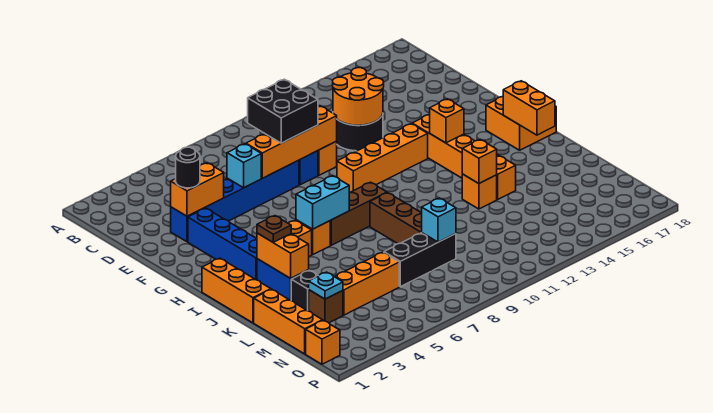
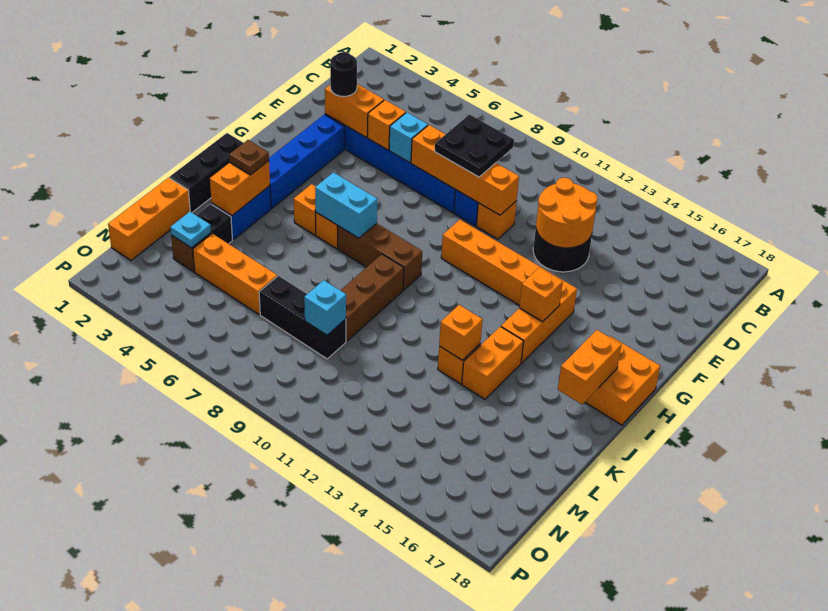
black 2x2 brick [248,79,318,143] -> black 2x2 plate [435,114,514,177]
orange 1x3 brick [202,258,271,323] -> black 1x3 brick [170,133,243,213]
orange 1x1 brick [306,320,340,364] -> orange 1x1 brick moved to [368,100,406,150]

